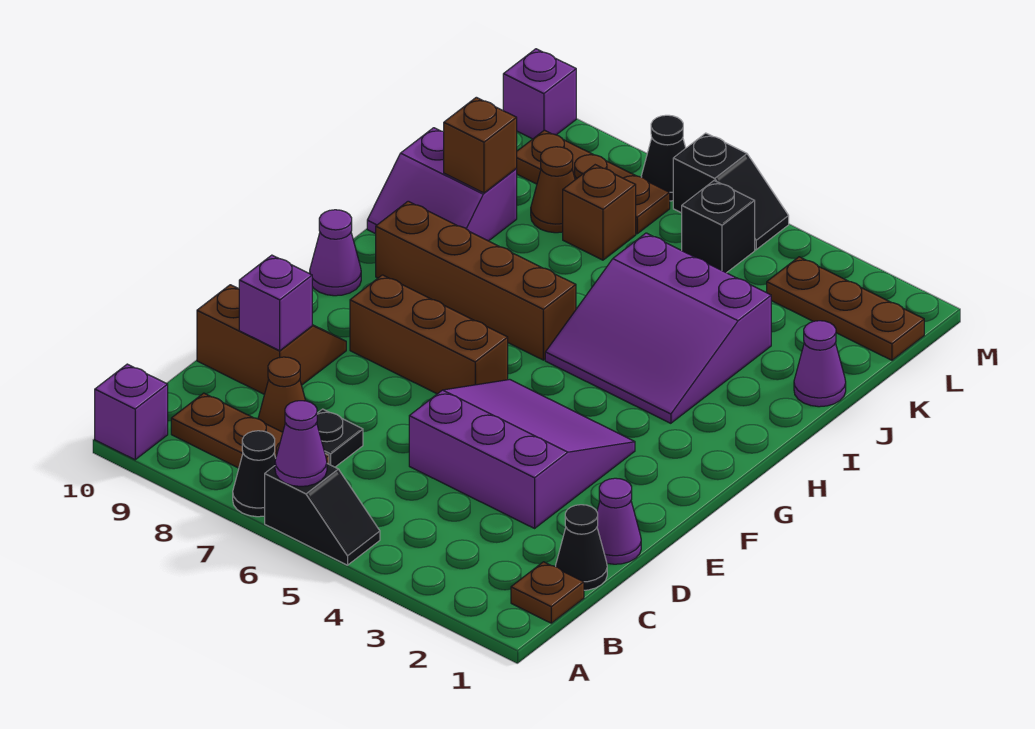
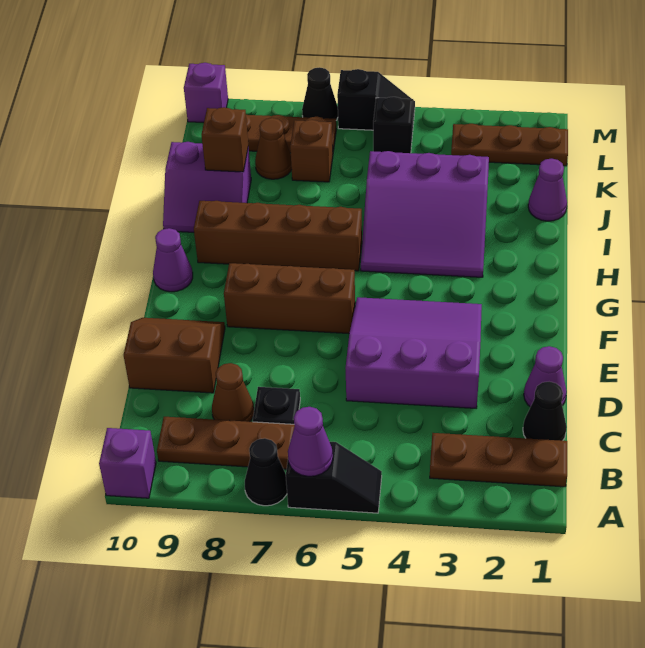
brown 1x1 plate [511,562,584,623] -> brown 1x3 plate [430,433,567,487]
purple 1x1 brick [239,255,312,351] -> none

